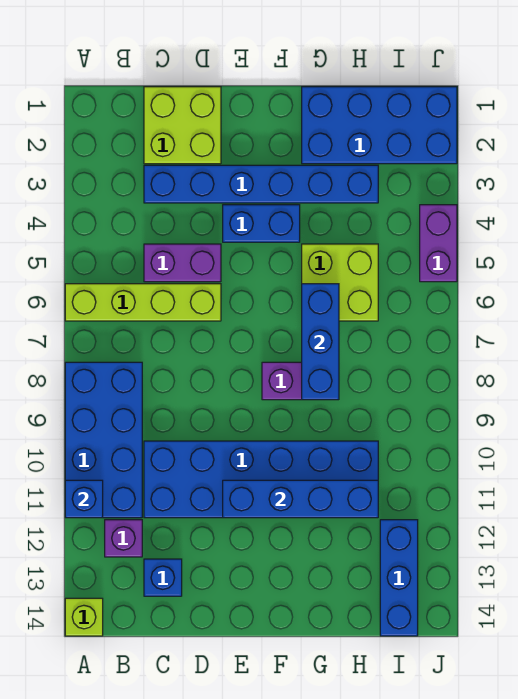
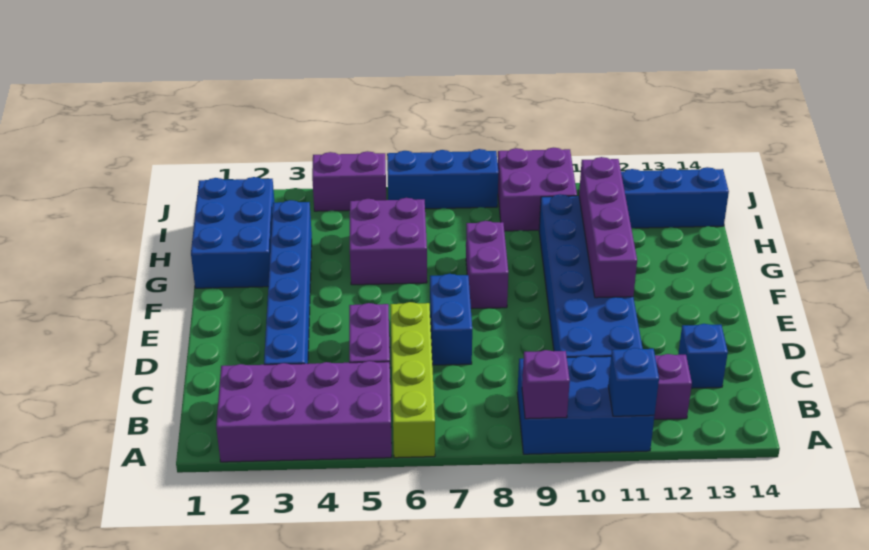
none -> purple 2x4 brick [216,361,392,462]
blue 2x4 brick [65,362,142,518] -> blue 2x3 brick [517,356,654,454]
none -> purple 1x1 brick [522,350,570,419]
lime 1x1 brick [65,598,103,636] -> none
lime 2x2 brick [144,87,221,164] -> none
blue 1x2 brick [223,205,300,242] -> blue 1x2 brick moved to [430,274,472,365]
blue 1x4 brick [223,480,378,518] -> purple 1x4 brick [579,157,637,298]
blue 2x4 brick [302,87,457,164] -> blue 2x3 brick [191,177,275,288]
lime 2x2 brick [302,244,378,321] -> purple 2x2 brick [350,198,427,285]
blue 1x3 brick [302,284,339,400] -> blue 1x3 brick moved to [387,149,498,209]
none -> purple 2x2 brick [498,148,577,231]

